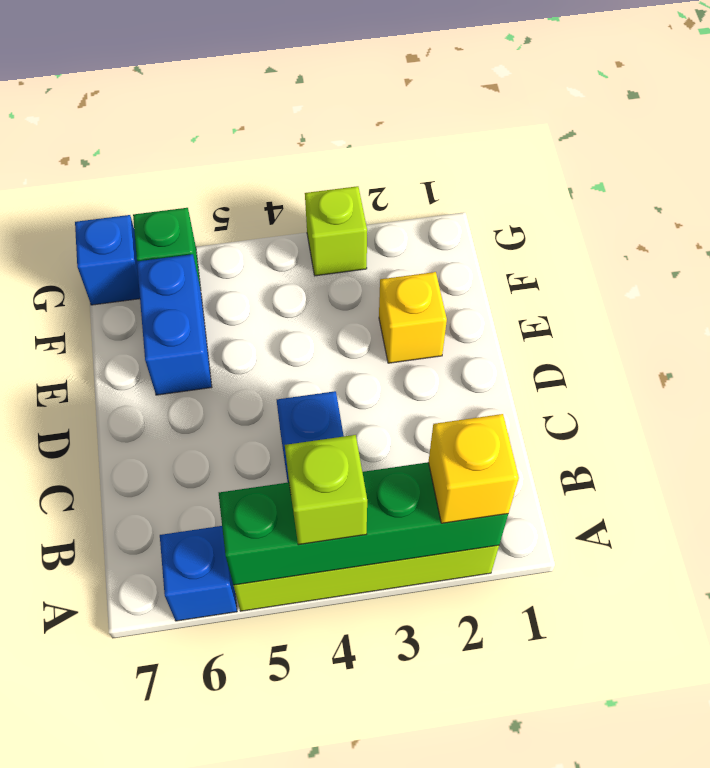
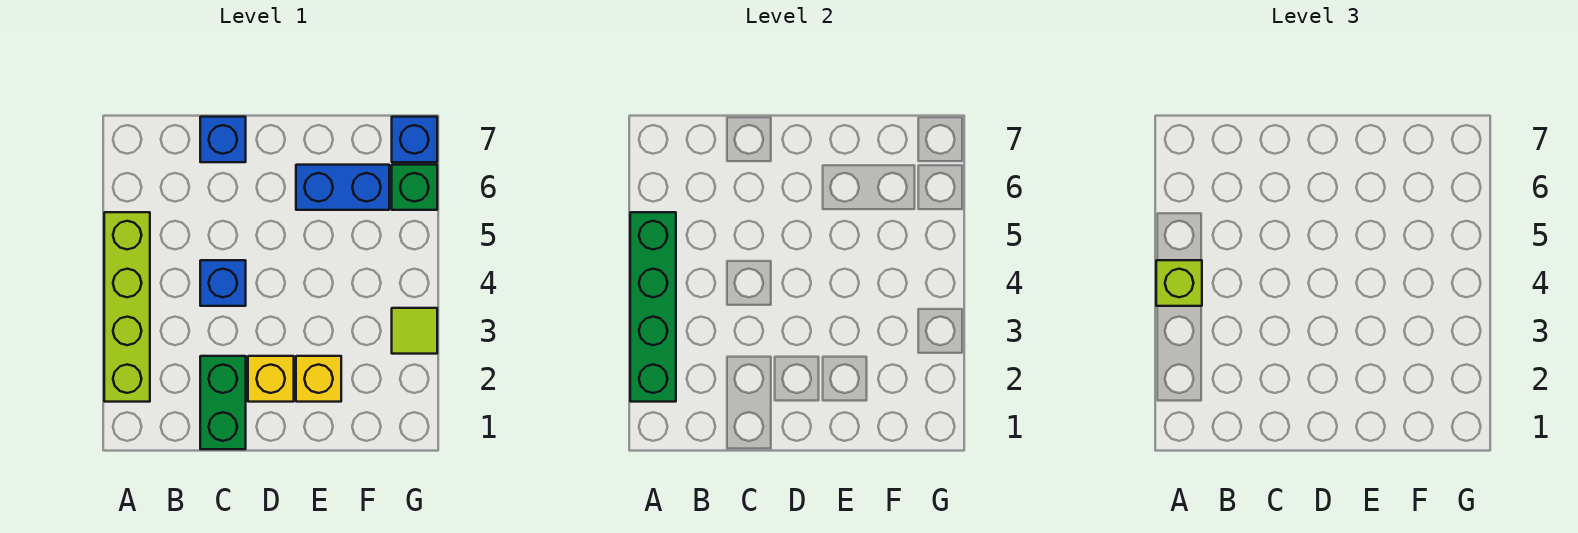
yellow 1x1 brick [429,414,519,523] -> yellow 1x1 brick moved to [248,356,294,402]
blue 1x1 brick [160,526,237,621] -> blue 1x1 brick moved to [200,117,246,162]
none -> green 1x2 brick [200,356,246,449]
lime 1x1 brick [305,186,367,276] -> lime 1x1 tile [392,308,437,354]

